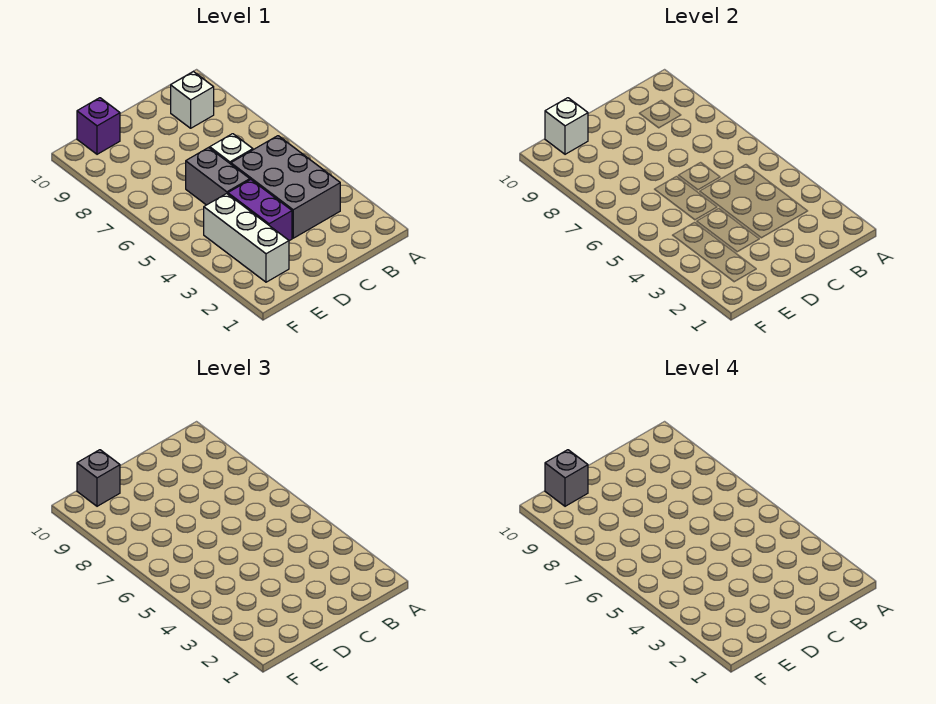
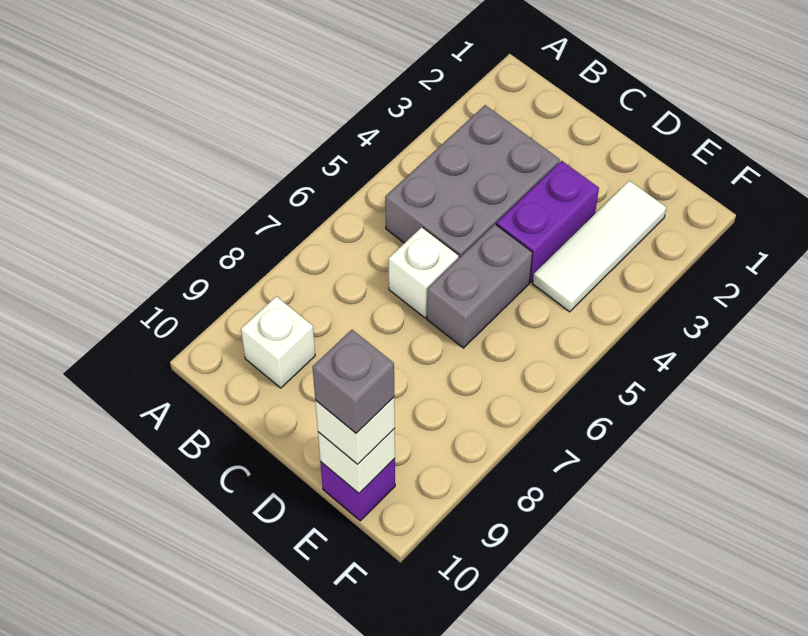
white 1x3 brick [204,194,289,282] -> white 1x3 tile [533,181,666,312]
grey 1x1 brick [77,450,120,506] -> white 1x1 brick [315,397,395,464]

